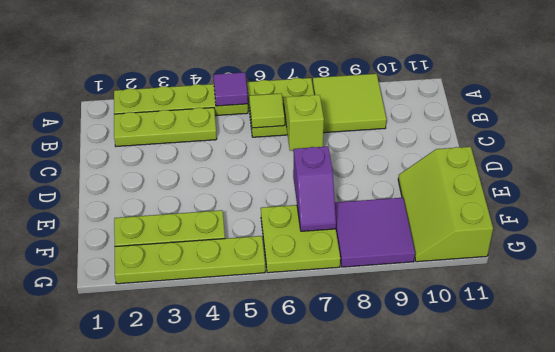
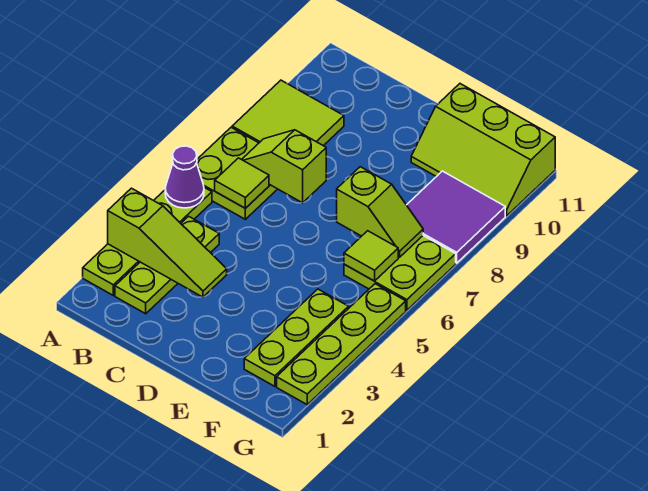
none -> lime 1x3 slope [108,188,227,297]
purple 1x1 tile [213,72,248,106] -> purple 1x1 cone [165,146,204,208]
purple 1x2 slope [293,146,336,231] -> lime 1x2 slope [337,167,423,257]
none -> lime 1x1 tile [344,231,398,281]

